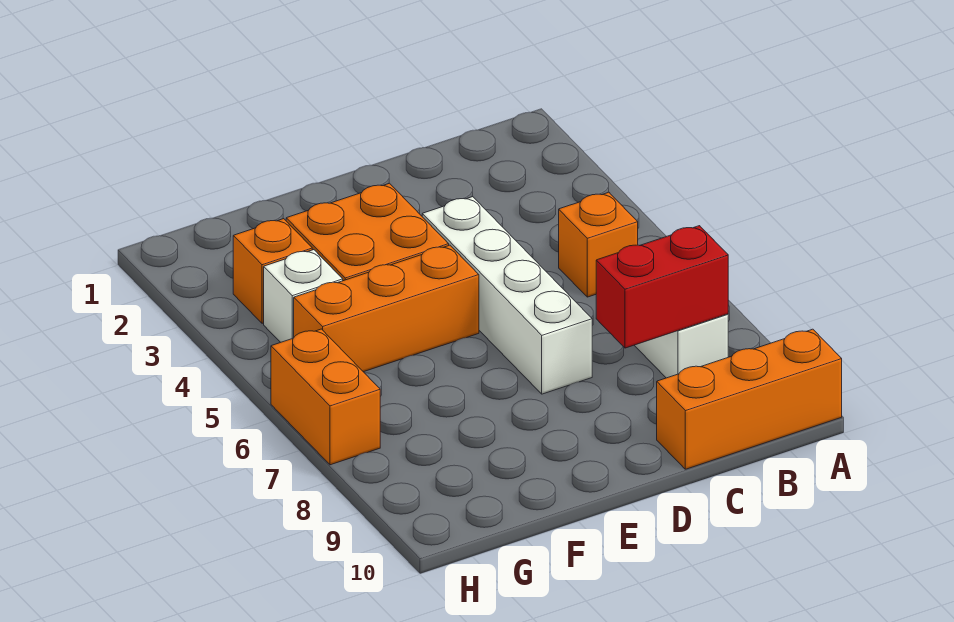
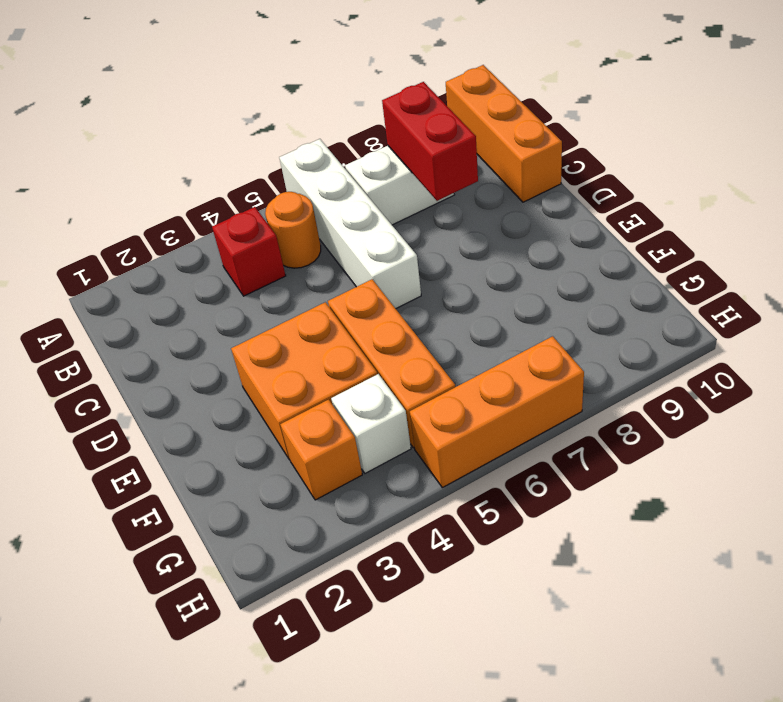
none -> red 1x1 brick [212,207,286,296]
orange 1x1 brick [559,192,638,297] -> orange 1x1 round brick [265,192,321,268]
white 1x4 brick [422,197,592,394] -> white 1x4 brick turned to [279,139,421,309]
orange 1x2 brick [271,329,380,465] -> orange 1x3 brick [410,336,584,488]

